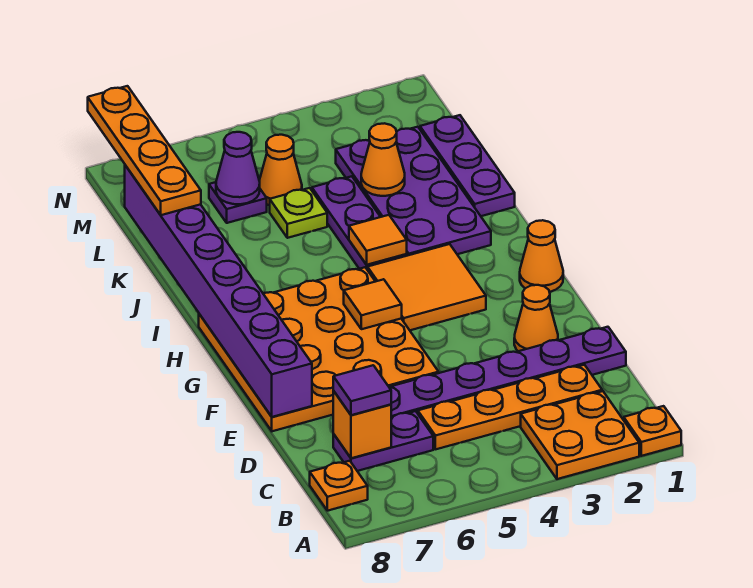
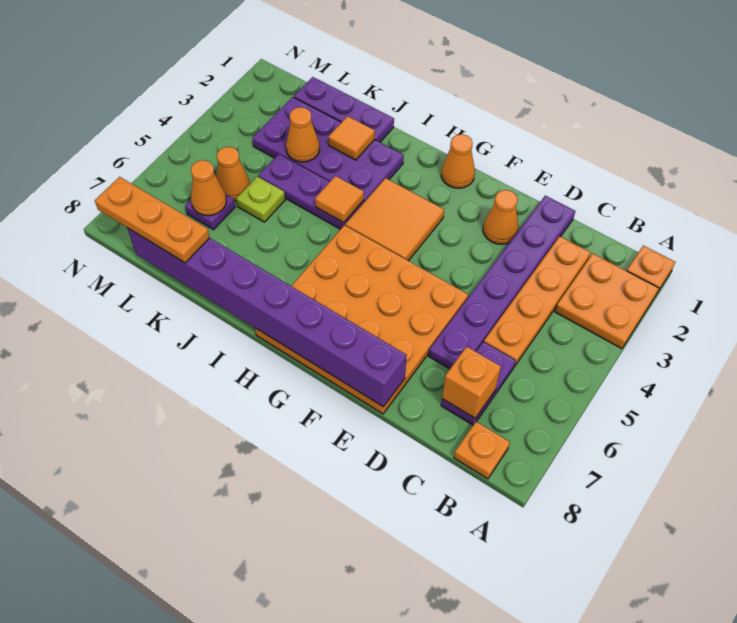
purple 1x1 tile [333,365,391,415] -> none
orange 1x1 tile [344,279,402,329] -> orange 1x1 tile moved to [328,116,375,160]
orange 1x4 plate [88,86,201,215] -> orange 1x3 plate [95,177,210,263]
purple 1x1 cone [216,132,260,204] -> orange 1x1 cone [191,160,226,216]

